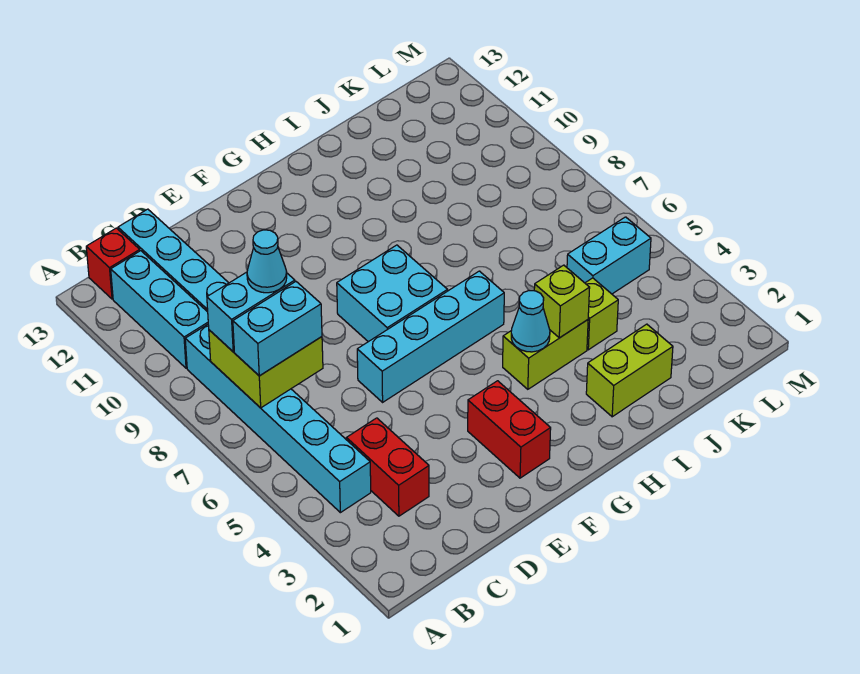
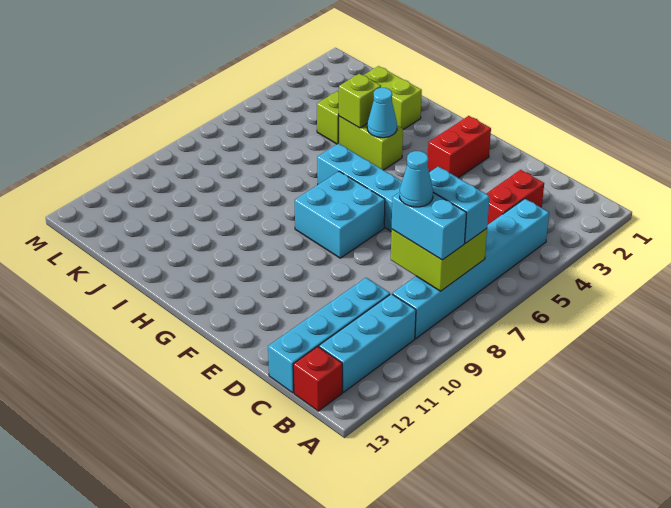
cyan 1x2 brick [567,217,651,294] -> none

